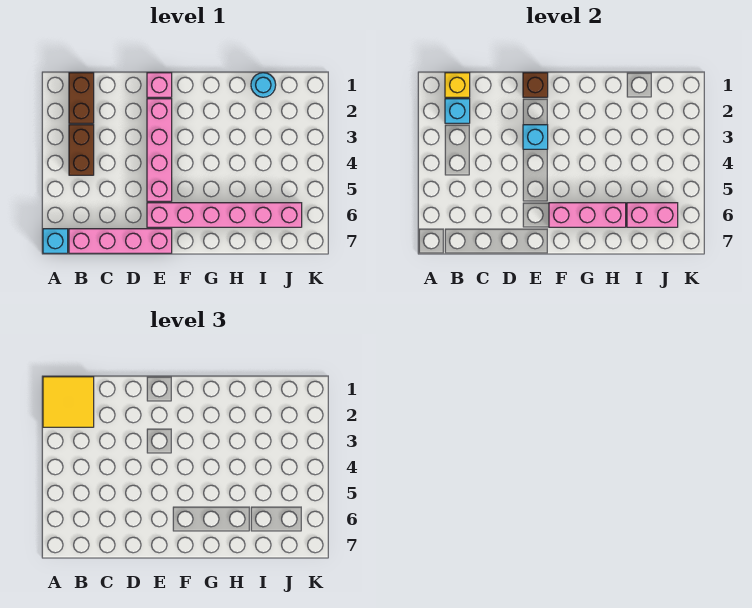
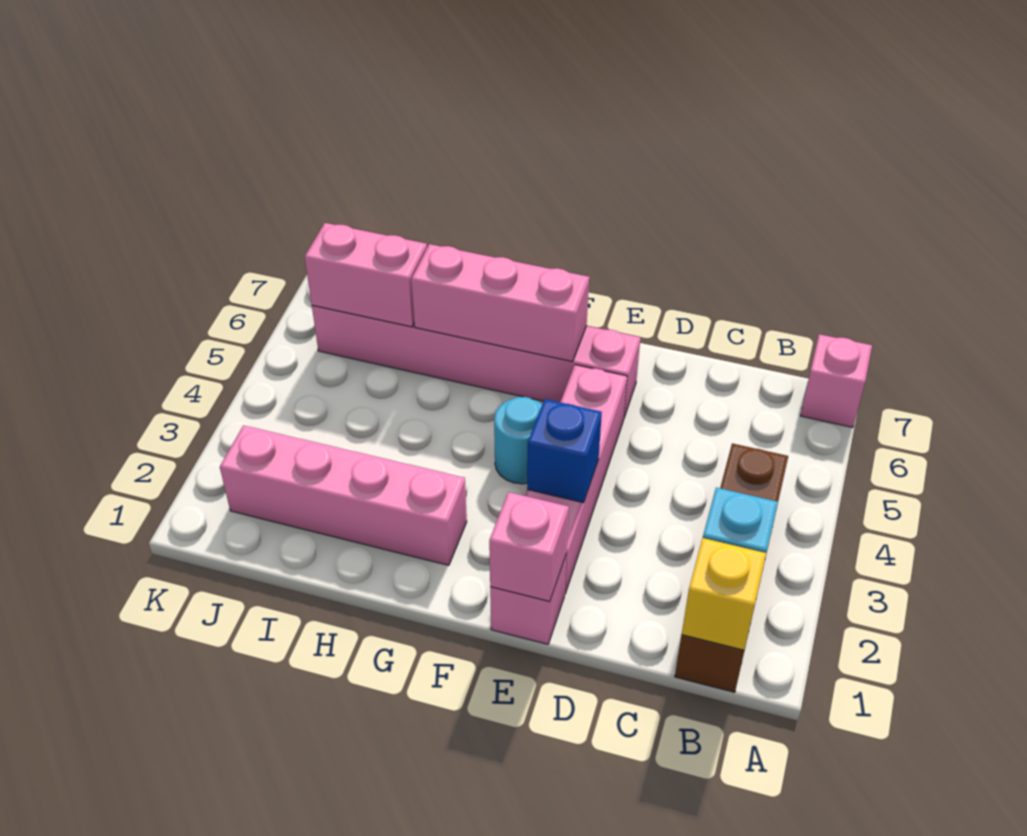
yellow 2x2 tile [43,377,94,427] -> none
cyan 1x1 brick [43,229,68,253] -> pink 1x1 brick [801,334,872,427]
pink 1x4 brick [69,229,172,253] -> pink 1x4 brick moved to [220,425,467,565]
brown 1x1 brick [523,73,548,97] -> pink 1x1 brick [489,492,569,602]
cyan 1x1 brick [523,125,548,149] -> blue 1x1 brick [527,399,602,503]
cyan 1x1 round brick [251,73,276,97] -> cyan 1x1 round brick moved to [494,397,542,484]

